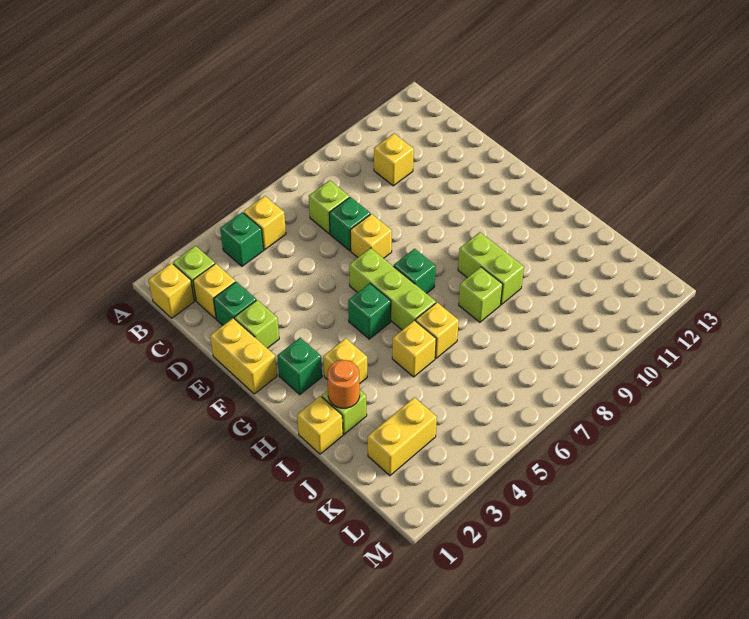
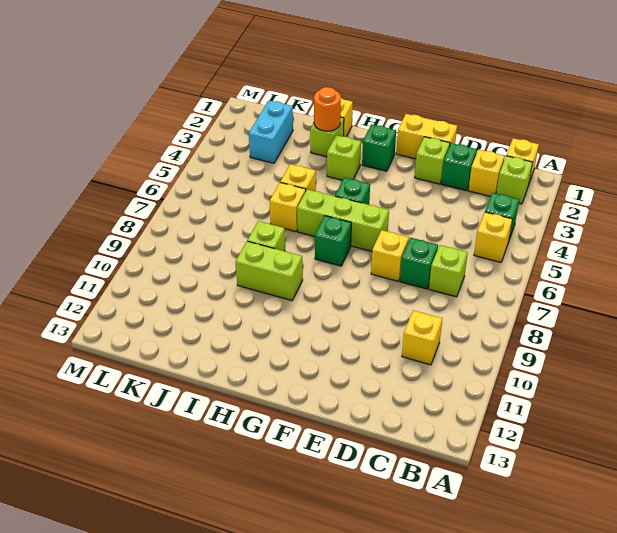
yellow 1x1 brick [323,338,367,383] -> lime 1x1 brick [327,135,361,180]
yellow 1x2 brick [368,397,437,476] -> cyan 1x2 brick [249,101,293,163]

